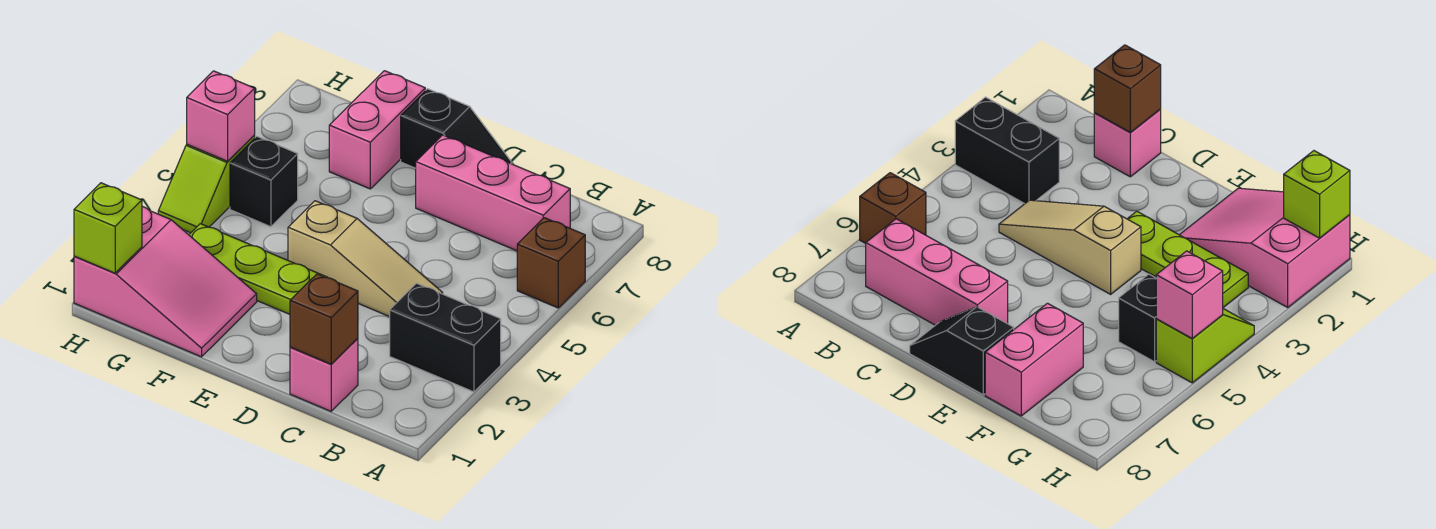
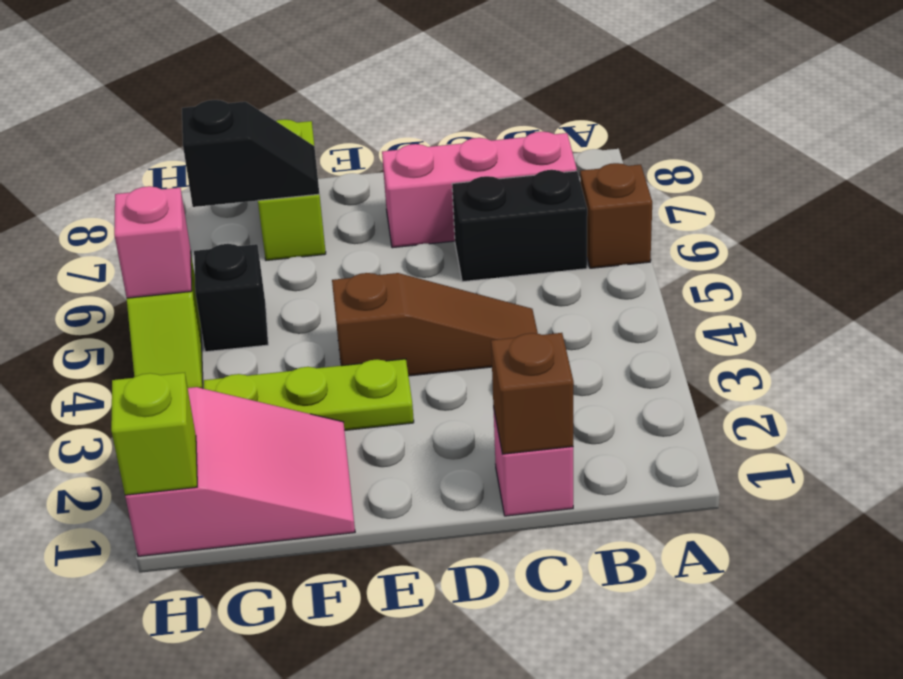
black 1x2 brick [390,283,501,392] -> black 1x2 brick moved to [452,170,587,282]
tan 1x3 slope [288,201,443,317] -> brown 1x3 slope [332,273,538,376]
black 1x2 slope [401,89,512,168] -> black 1x2 slope moved to [182,100,319,207]
pink 1x2 brick [329,71,425,189] -> lime 1x2 brick [258,119,326,260]

